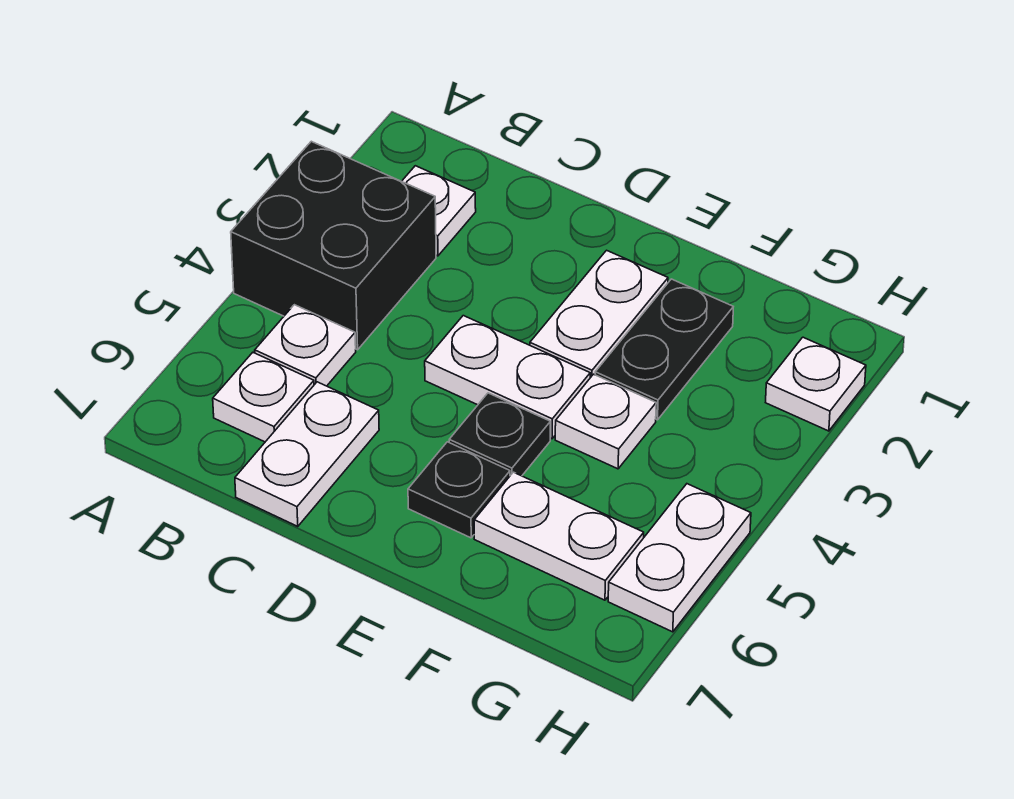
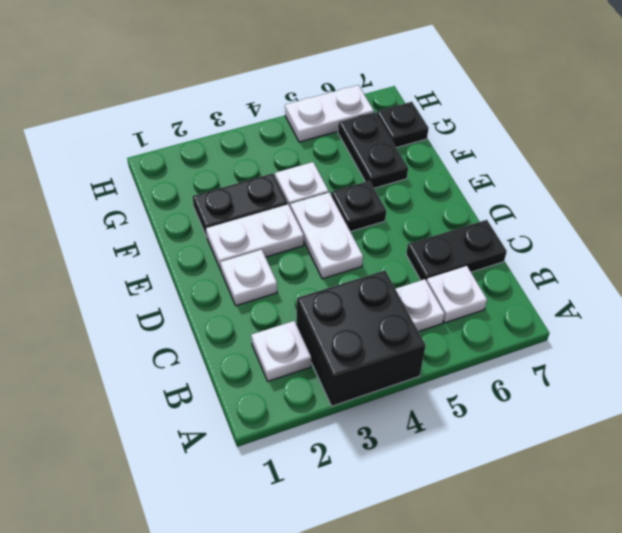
white 1x2 plate [235,382,379,526] -> black 1x2 plate [406,220,507,281]
black 1x1 plate [408,442,510,538] -> black 1x1 plate moved to [376,102,429,148]
white 1x2 plate [474,472,644,600] -> black 1x2 plate [338,112,408,188]
white 1x1 plate [766,337,866,431] -> white 1x1 plate moved to [221,250,277,306]

